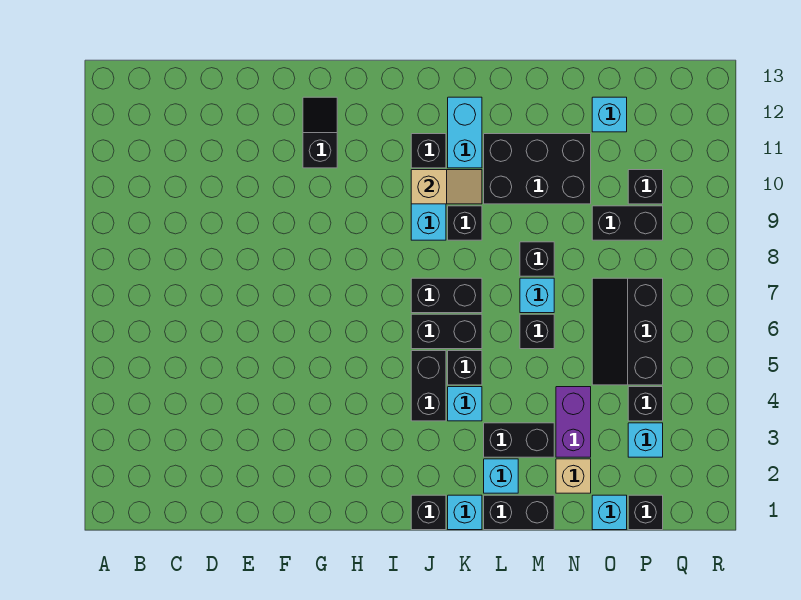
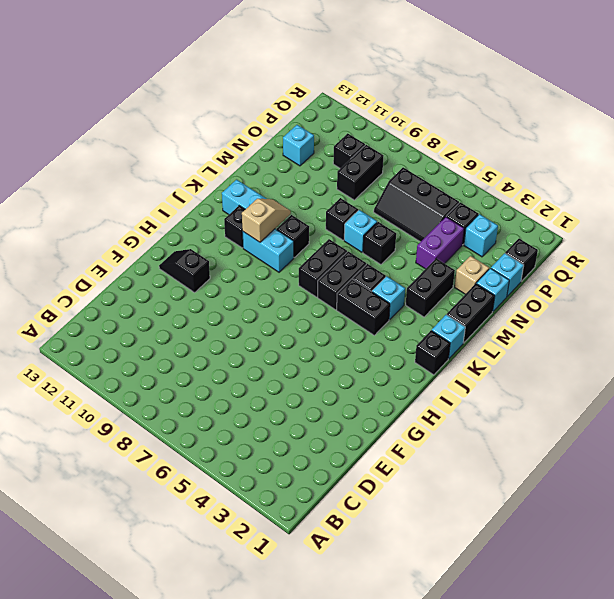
cyan 1x1 brick [484,459,518,493] -> cyan 1x1 brick moved to [476,268,509,311]
black 2x3 brick [484,134,591,204] -> none
purple 1x2 brick [556,387,591,457] -> purple 1x2 brick turned to [416,217,464,269]

